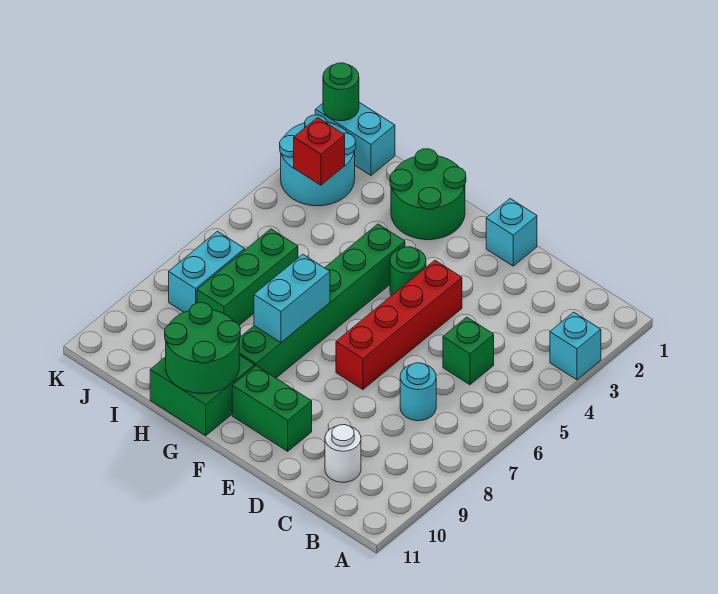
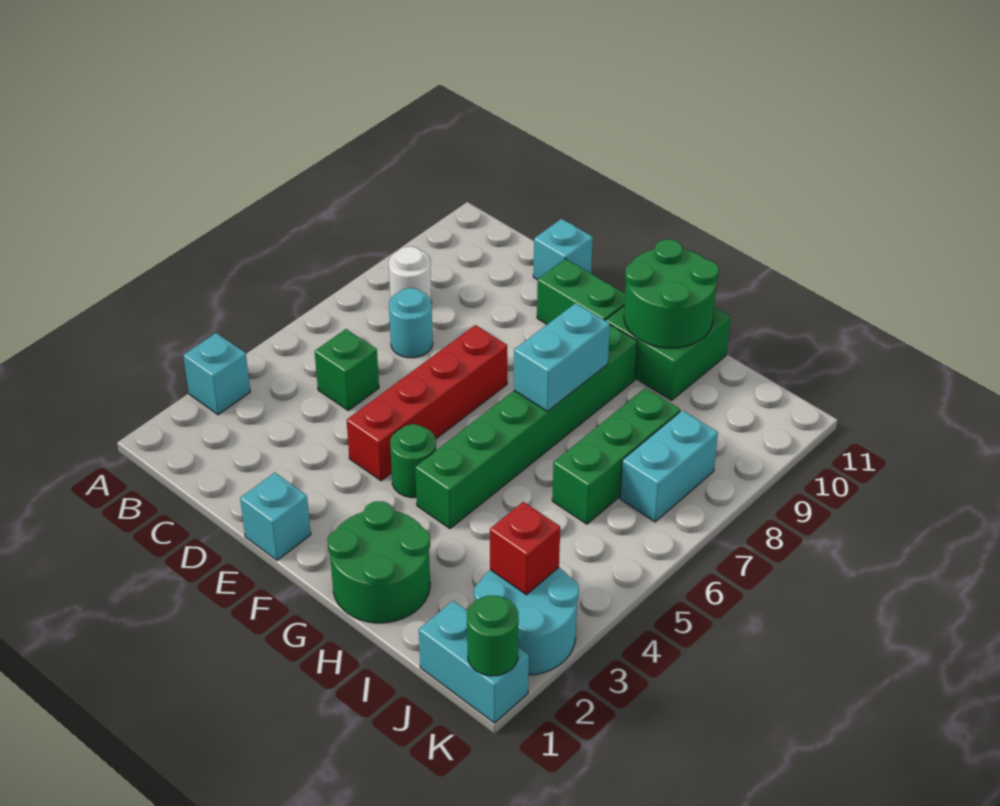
white 1x1 round brick [325,425,361,482] -> white 1x1 round brick moved to [389,247,431,299]
none -> cyan 1x1 brick [533,219,593,280]

